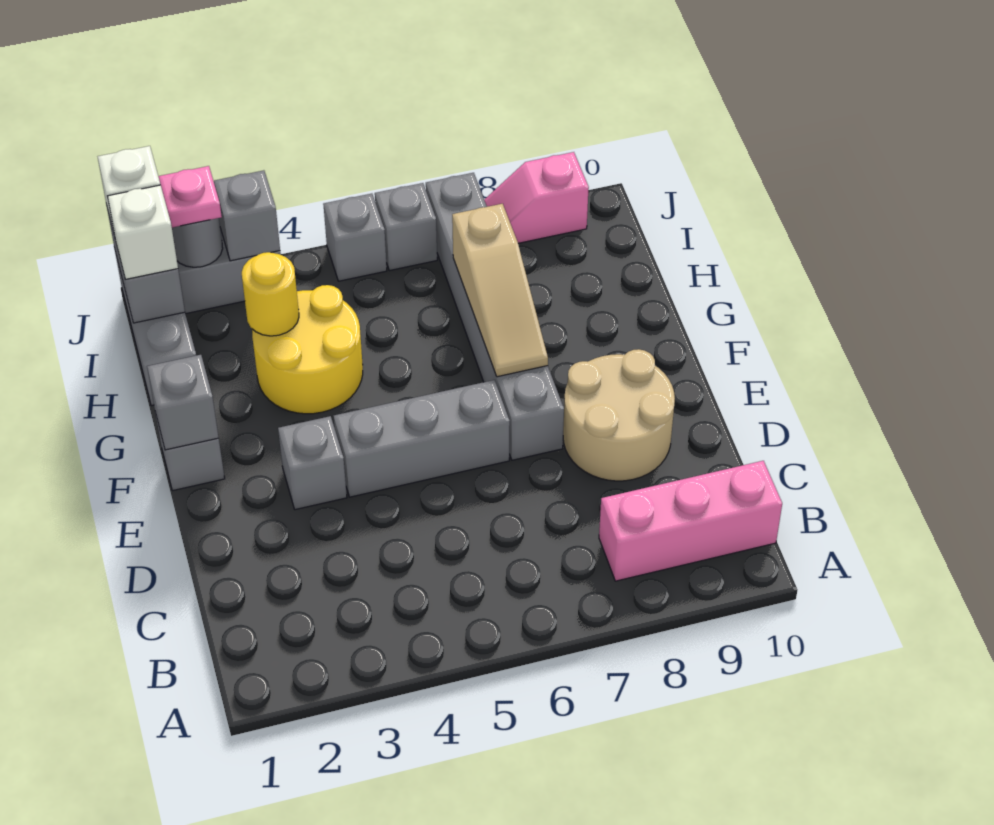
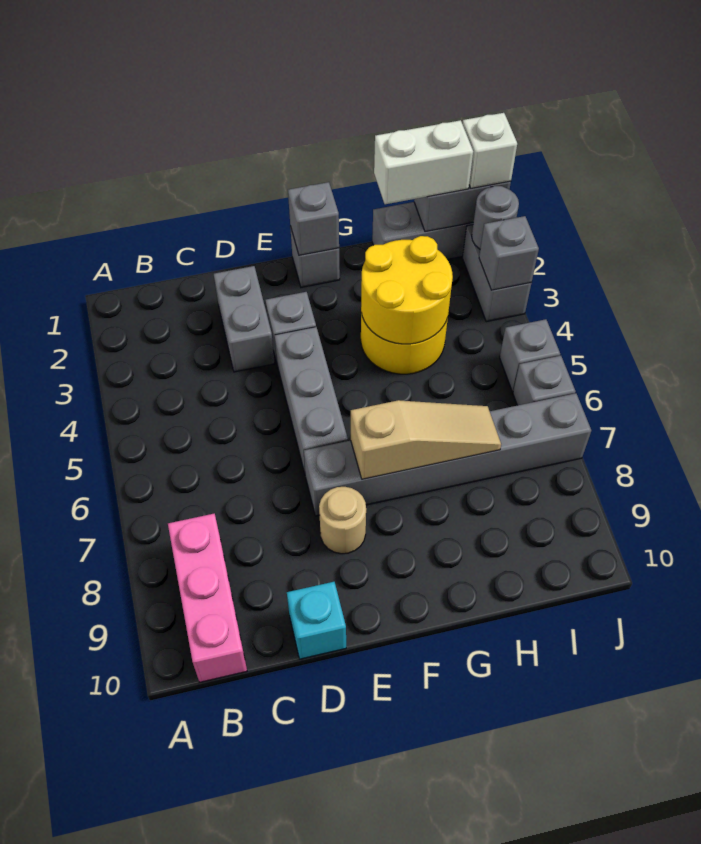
none -> grey 1x2 brick [214,266,275,372]
tan 2x2 round brick [563,349,675,481] -> tan 1x1 round brick [319,487,366,554]
none -> cyan 1x1 brick [287,582,346,659]
tan 1x3 slope [452,204,548,377] -> tan 1x3 slope turned to [351,400,501,479]
yellow 1x1 round brick [242,252,299,336] -> yellow 2x2 round brick [361,236,453,344]
white 1x1 brick [107,185,178,280] -> white 1x2 brick [374,120,473,204]
pink 1x1 plate [158,166,222,228] -> none
pink 1x2 slope [484,152,589,243] -> none

